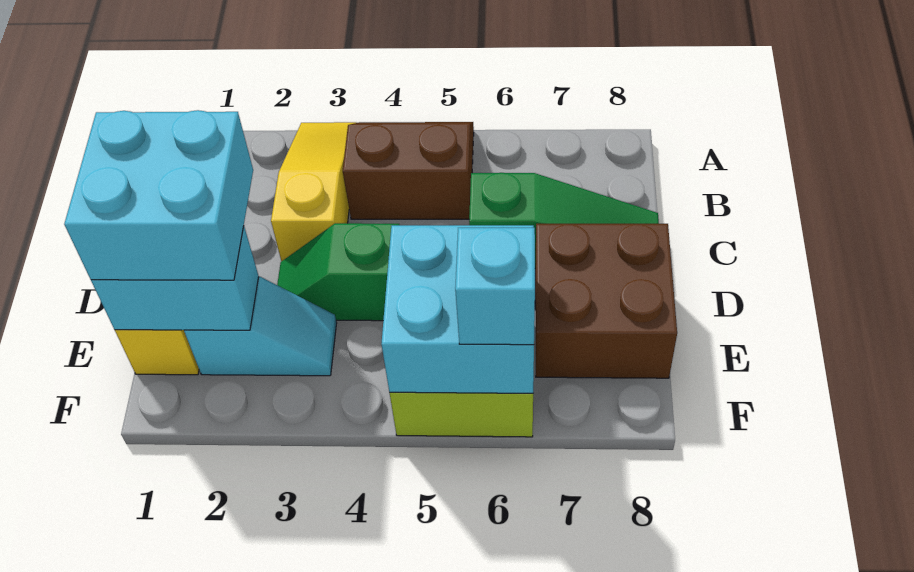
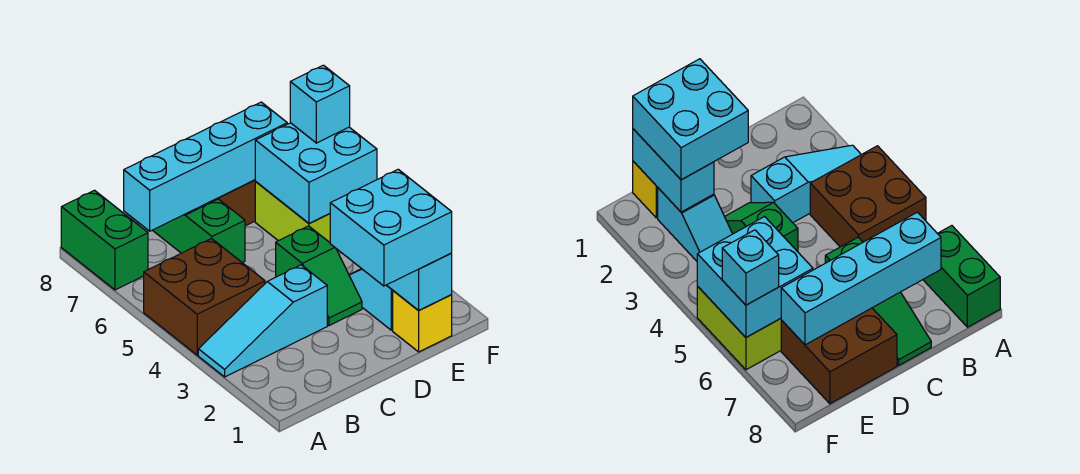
yellow 1x3 slope [271,122,356,261] -> cyan 1x3 slope [198,265,327,377]
brown 2x2 slope [343,122,474,219] -> brown 2x2 brick [144,239,265,355]
none -> green 1x2 brick [61,190,148,290]
none -> cyan 1x4 brick [124,102,287,231]

